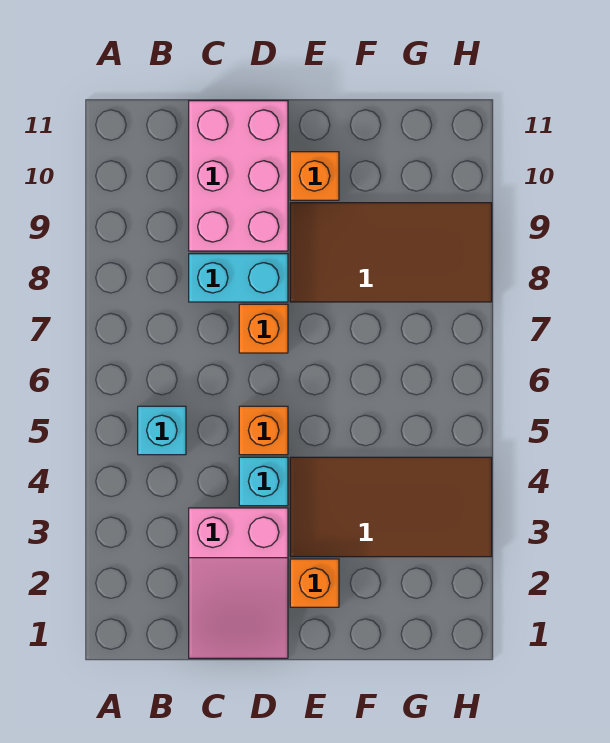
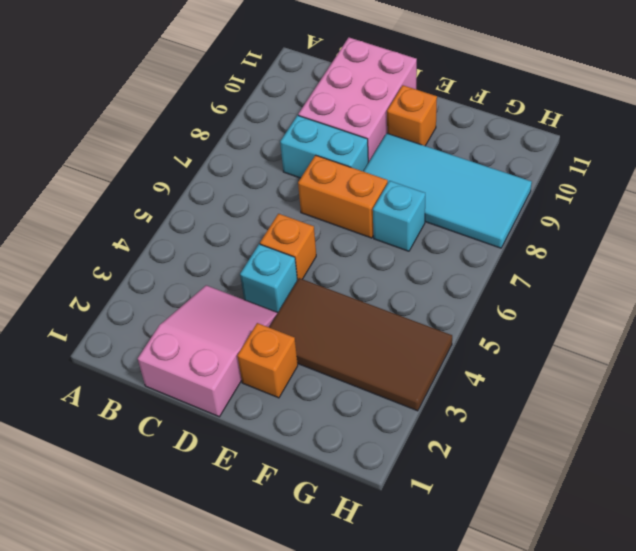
cyan 1x1 brick [138,406,186,455] -> cyan 1x1 brick moved to [373,181,425,251]
pink 2x3 slope [189,508,288,658] -> pink 2x3 slope turned to [138,285,277,417]
orange 1x1 brick [239,304,288,353] -> orange 1x2 brick [298,155,388,238]
brown 2x4 tile [290,203,492,302] -> cyan 2x4 tile [363,133,532,248]

